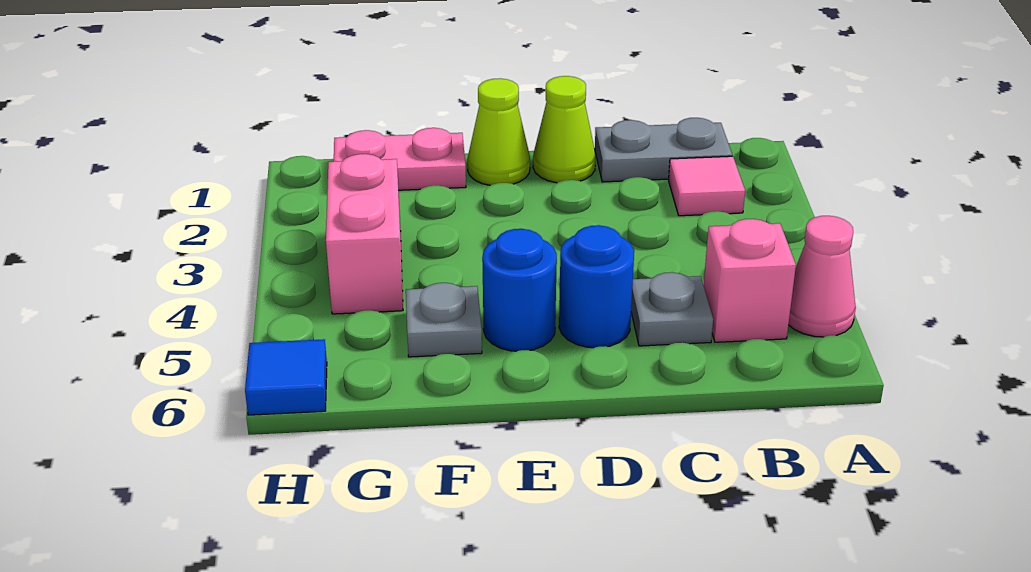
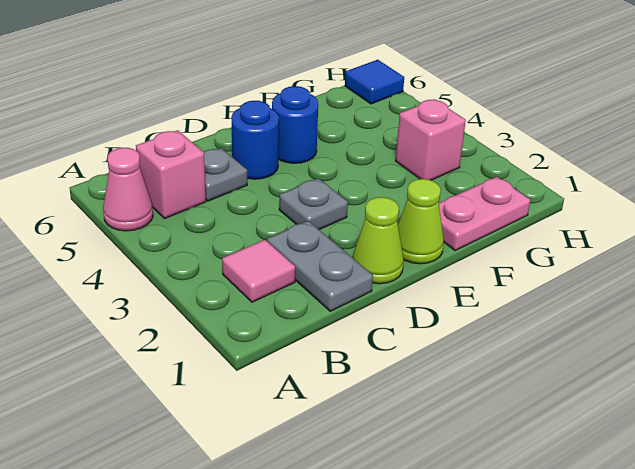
grey 1x2 plate [595,118,732,182] -> grey 1x2 plate turned to [267,221,373,311]
grey 1x1 plate [406,283,482,357] -> grey 1x1 plate moved to [279,178,348,230]
pink 1x2 brick [326,154,403,314] -> pink 1x1 brick [396,99,466,180]

